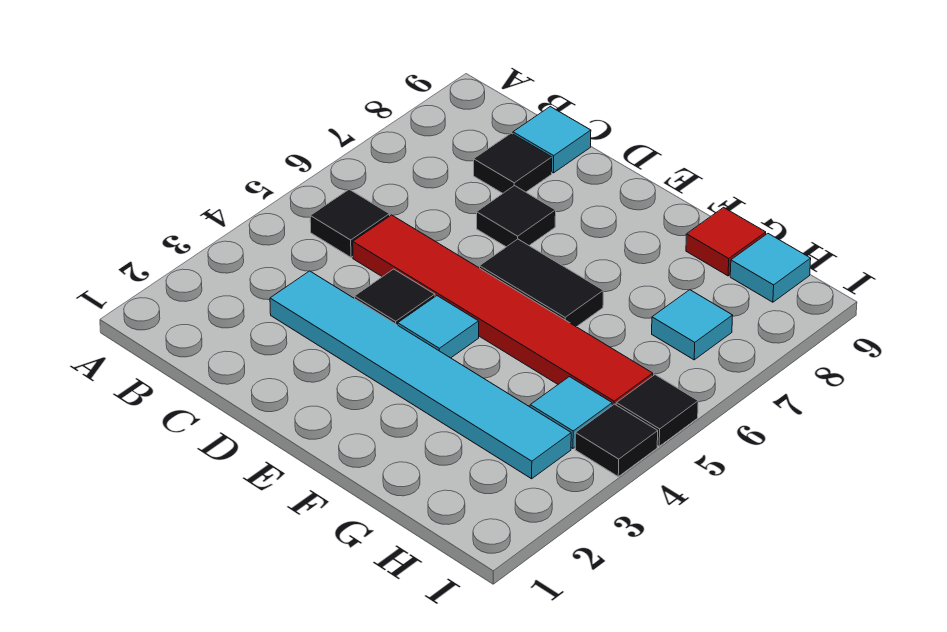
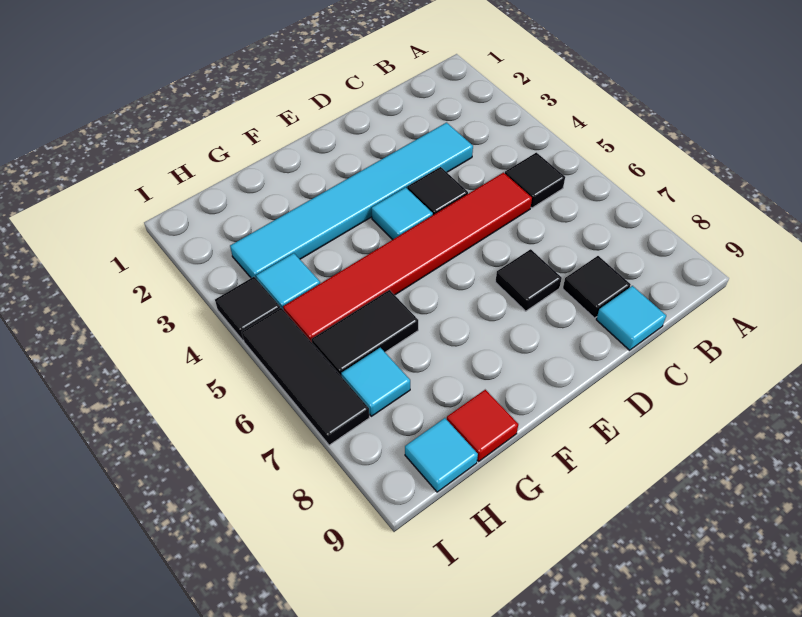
black 1x2 tile [480,239,603,327] -> black 1x2 tile moved to [312,290,418,377]
black 1x1 tile [616,375,698,446] -> black 1x3 tile [242,308,369,445]

